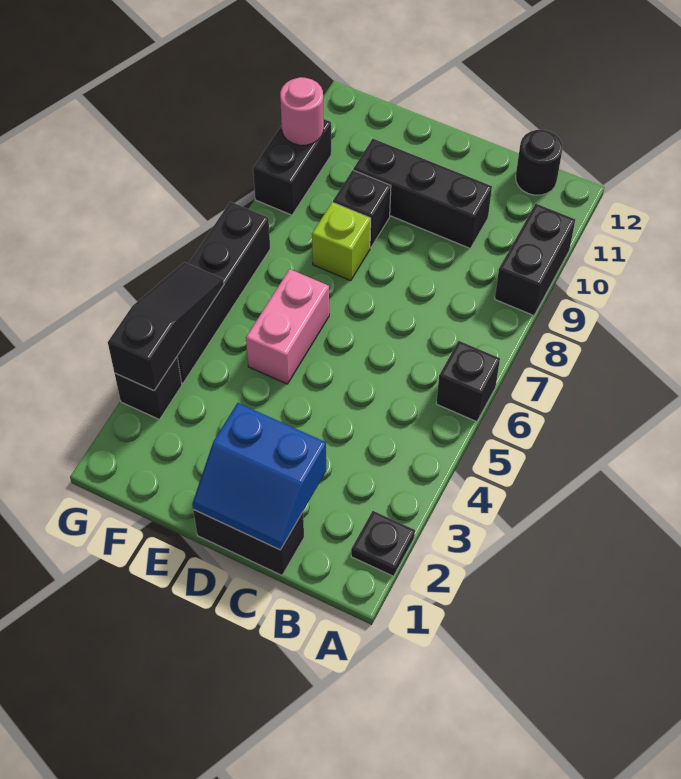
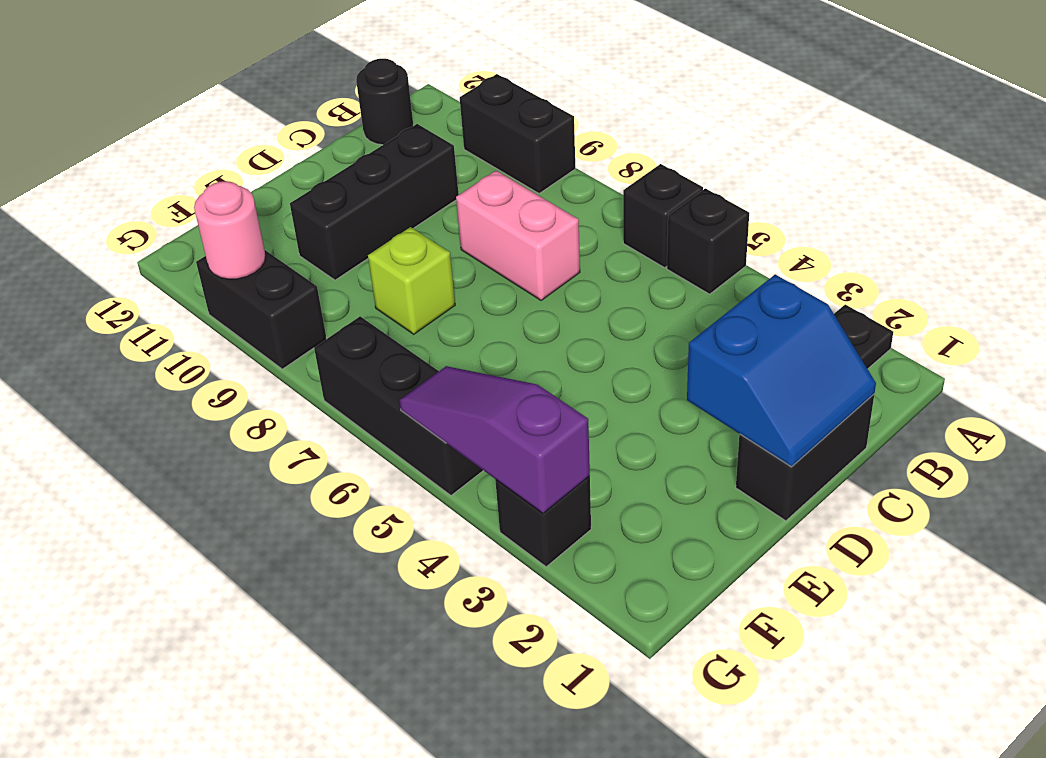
pink 1x2 brick [246,269,329,384] -> pink 1x2 brick moved to [456,171,580,300]
black 1x1 brick [333,170,391,248] -> black 1x1 brick moved to [667,188,749,294]
black 1x3 slope [108,262,224,391] -> purple 1x3 slope [399,366,590,513]
black 1x4 brick [177,202,270,383] -> black 1x3 brick [314,316,484,495]

